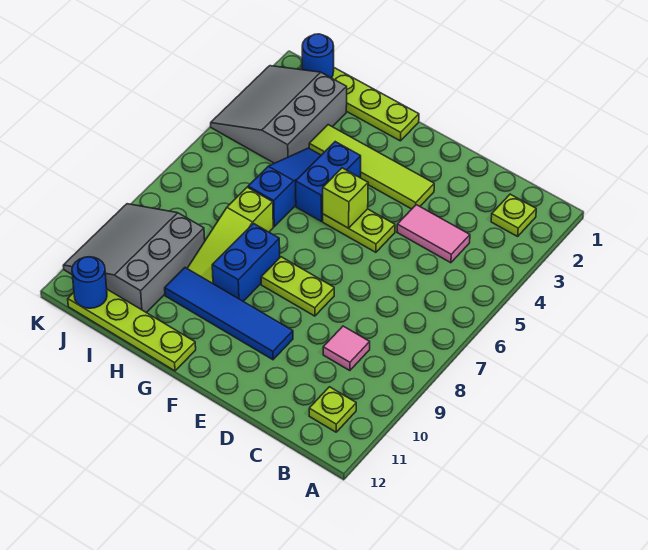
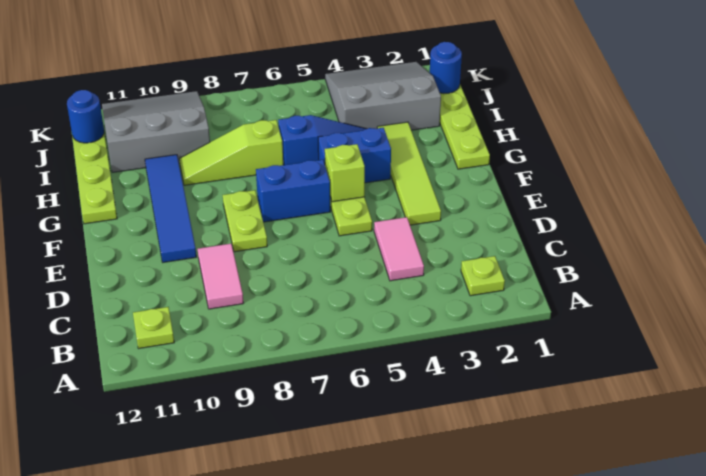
pink 1x1 tile [323,326,370,371] -> pink 1x2 tile [198,244,243,309]
blue 1x2 brick [212,224,280,301] -> blue 1x2 brick moved to [256,160,330,222]

